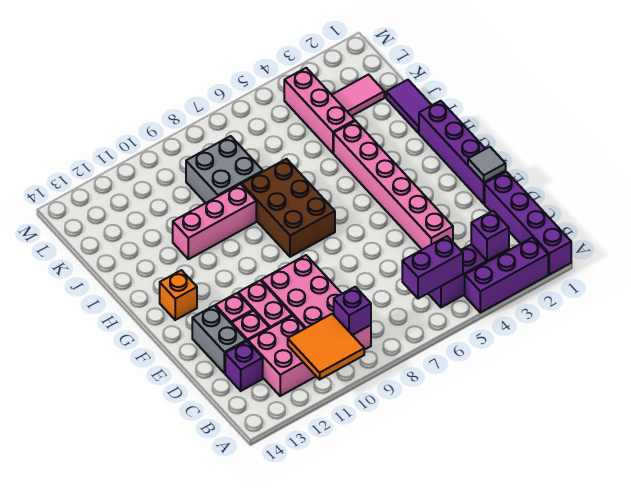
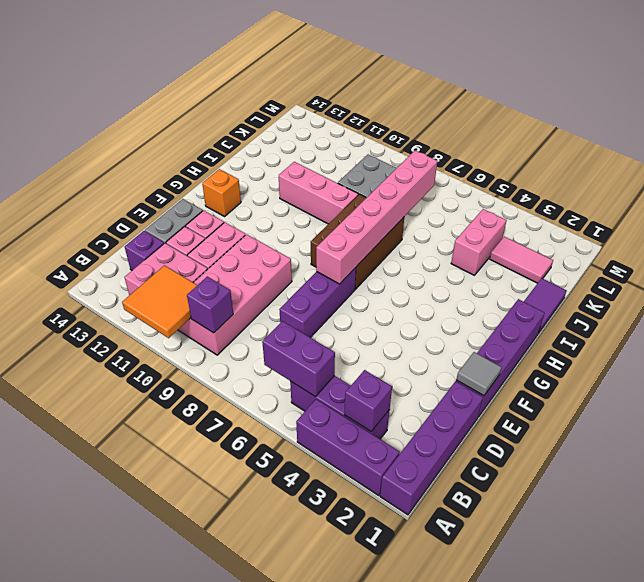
pink 1x6 brick [334,121,453,250] -> pink 1x6 brick moved to [316,151,437,284]
none -> purple 1x3 brick [279,268,356,338]
pink 1x3 brick [284,68,355,153] -> pink 1x2 brick [451,209,507,275]

